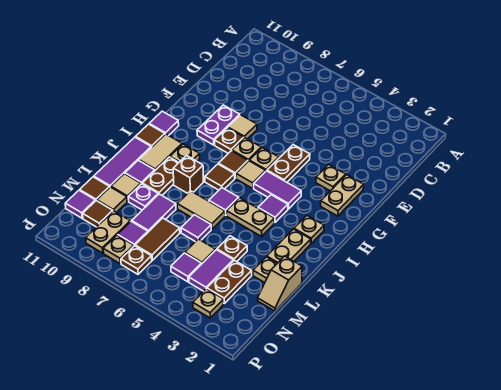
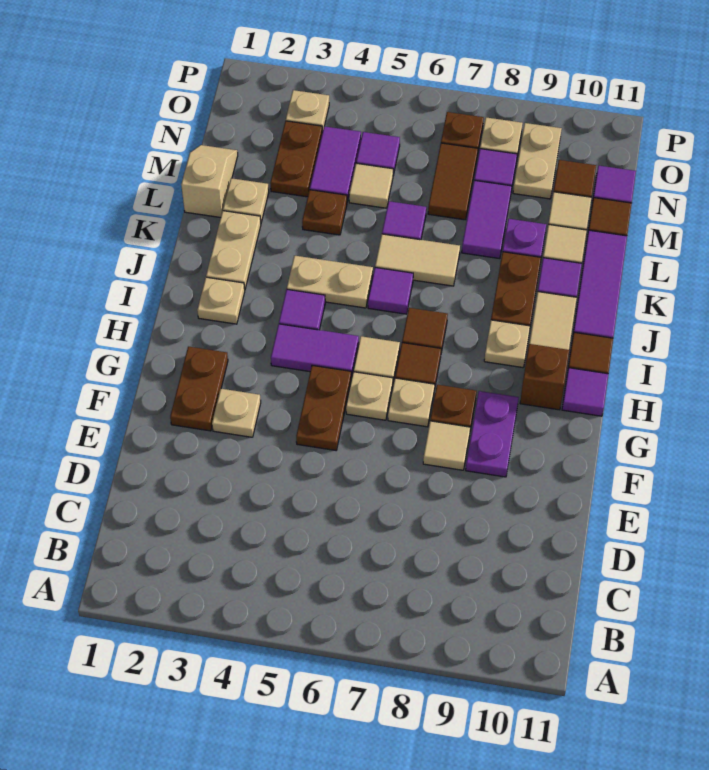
tan 1x2 plate [321,175,364,216] -> brown 1x2 plate [170,347,228,431]
brown 1x1 brick [173,156,203,193] -> brown 1x1 brick moved to [520,344,569,410]

